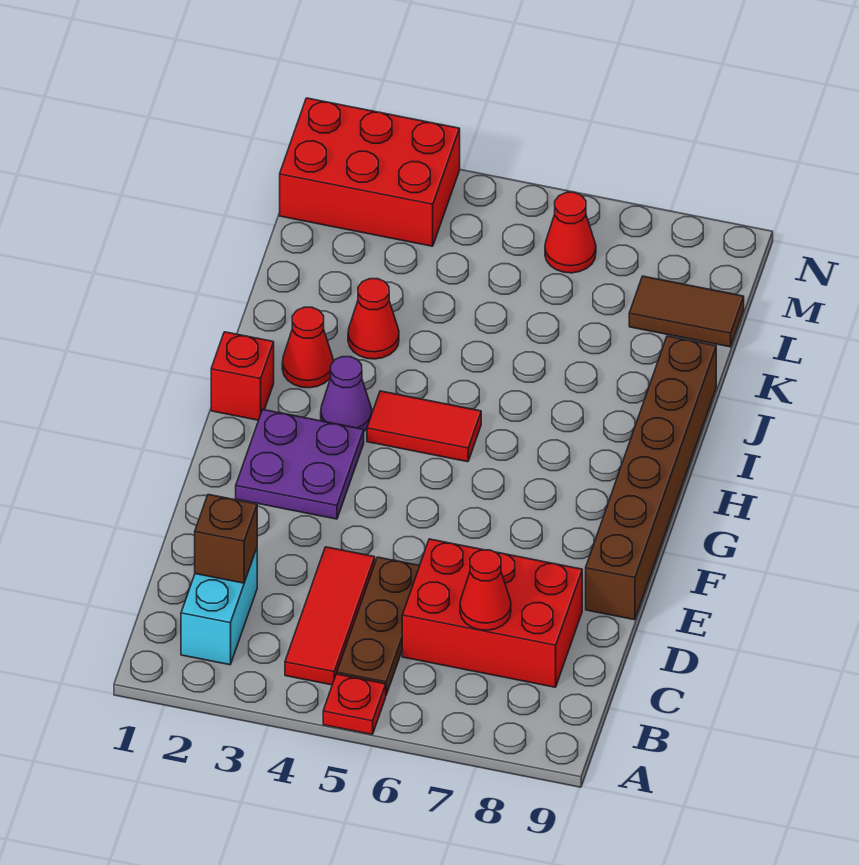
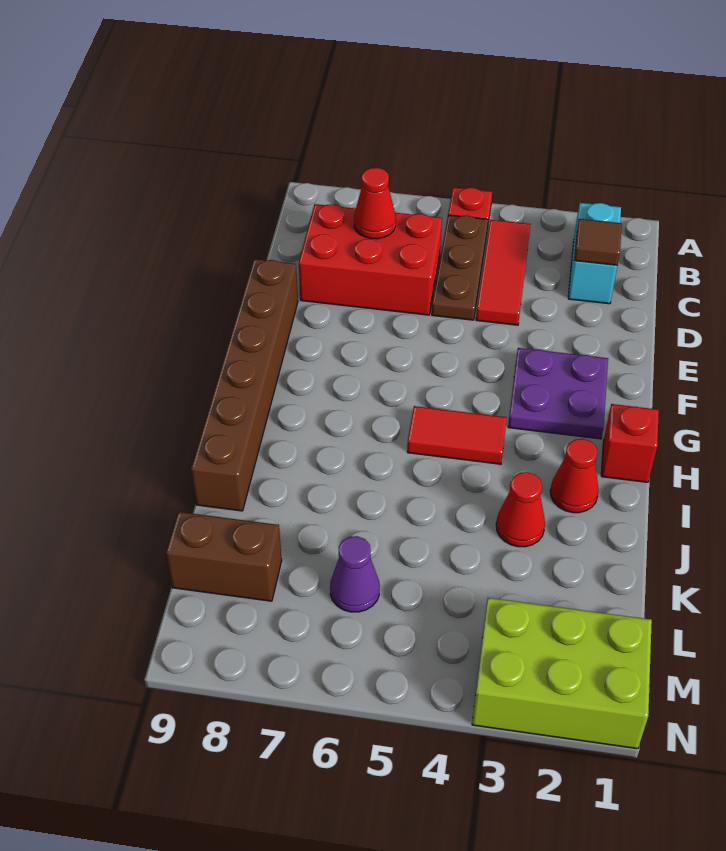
brown 1x1 brick [195,494,257,583] -> brown 1x1 tile [574,219,622,265]
purple 1x1 cone [321,357,372,431] -> purple 1x1 cone moved to [330,536,380,612]
brown 1x2 tile [629,276,744,347] -> brown 1x2 brick [166,512,282,601]
red 2x3 brick [280,98,460,246] -> lime 2x3 brick [472,598,652,749]
red 1x1 cone [545,192,596,273] -> none

